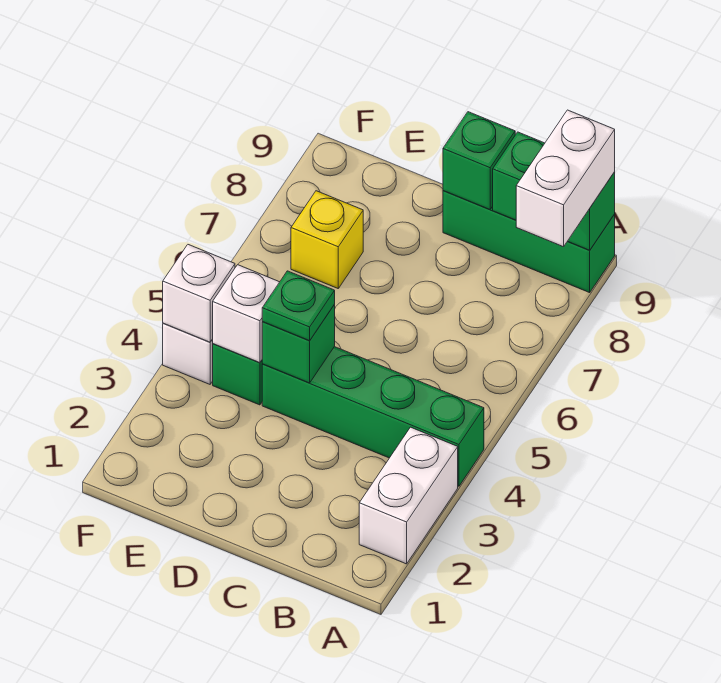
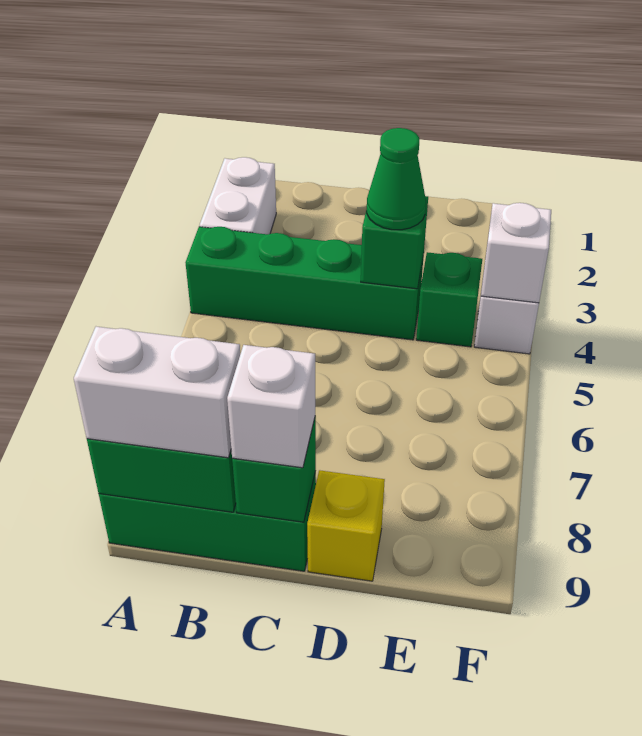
white 1x2 brick [516,110,615,247] -> white 1x2 brick turned to [74,327,240,458]
green 1x1 plate [262,271,335,341] -> green 1x1 cone [367,128,426,230]
white 1x1 brick [212,265,279,363] -> white 1x1 brick moved to [227,345,315,468]
yellow 1x1 brick [291,191,363,288] -> yellow 1x1 brick moved to [307,470,385,581]

